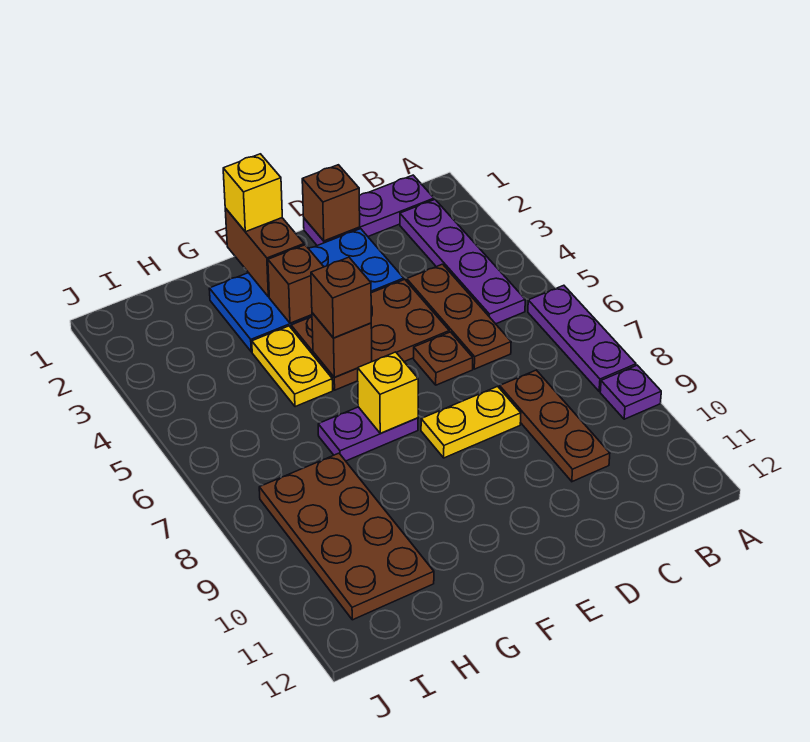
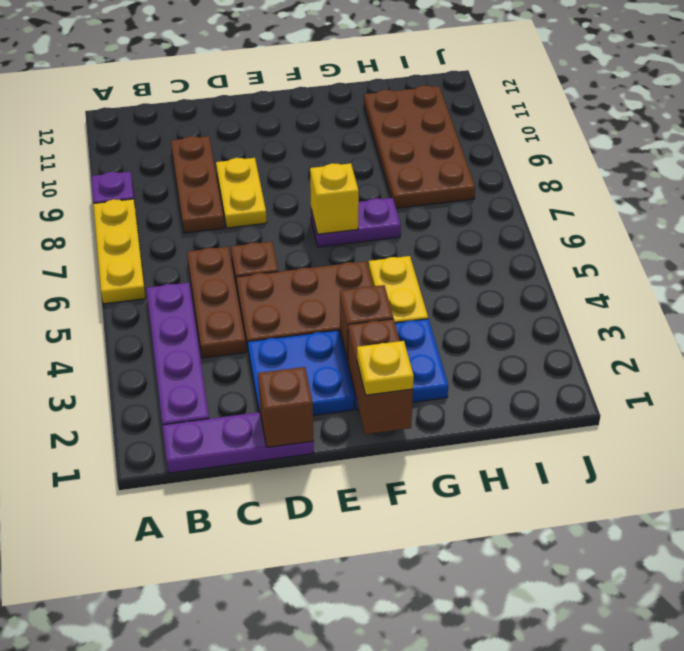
purple 1x3 plate [528,285,636,391] -> yellow 1x3 plate [93,199,146,304]
yellow 1x2 plate [421,386,521,458] -> yellow 1x2 plate turned to [216,158,267,228]
yellow 1x1 brick [223,154,282,232] -> yellow 1x1 plate [357,341,414,395]
brown 1x1 brick [312,313,372,377] -> none
brown 1x1 brick [311,257,371,338] -> none

